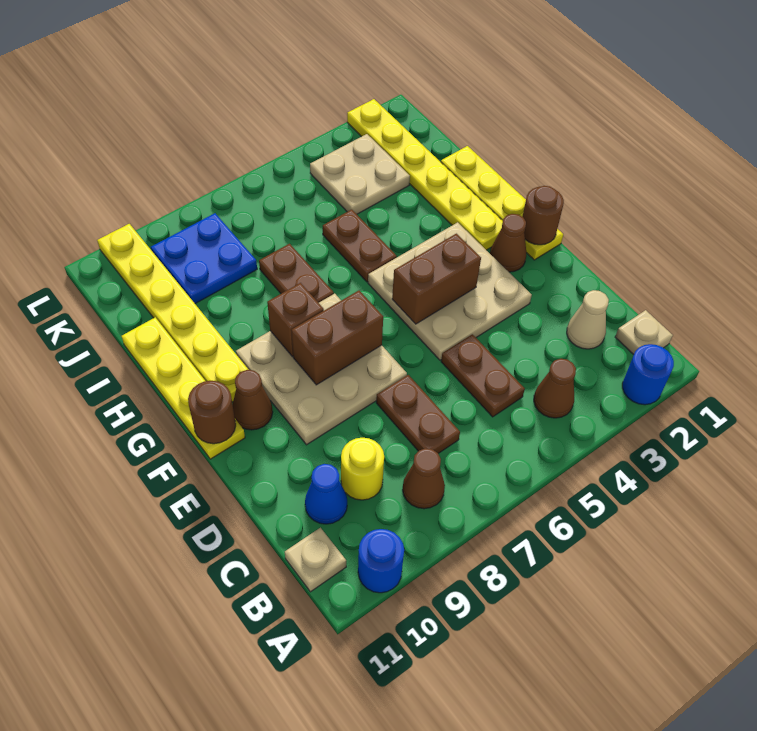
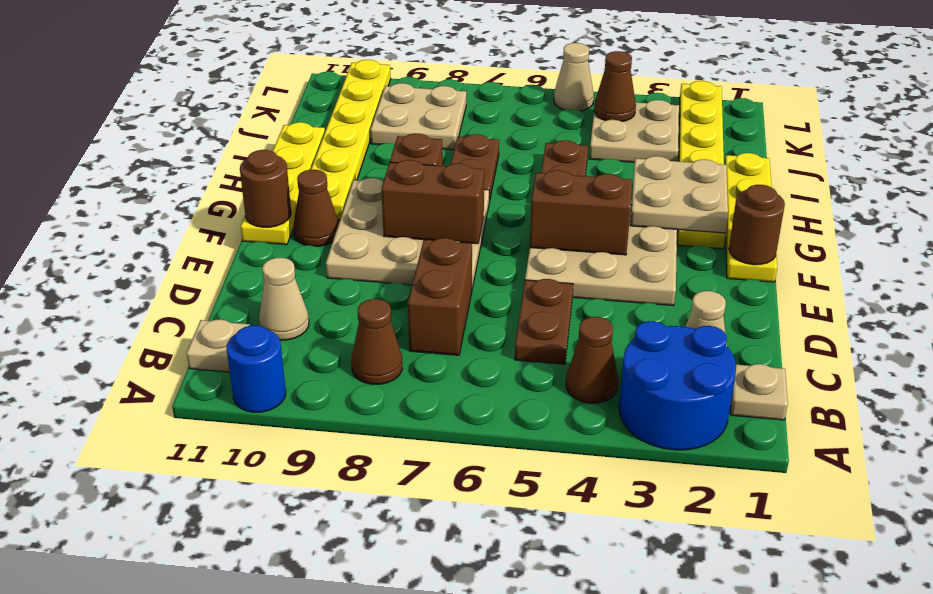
blue 1x1 round brick [622,344,674,405] -> blue 2x2 round brick [619,321,736,450]
brown 1x2 plate [376,375,460,453] -> brown 1x2 brick [408,238,472,355]
yellow 1x1 round brick [341,438,384,500] -> none
blue 1x1 cone [305,464,347,524] -> tan 1x1 cone [259,258,309,340]
brown 1x1 cone [490,214,526,272] -> brown 1x1 cone moved to [594,51,636,122]
none -> tan 2x2 plate [631,156,728,233]
blue 2x2 plate [151,213,257,304] -> tan 2x2 plate [370,83,466,150]
none -> tan 1x1 cone [554,43,594,111]

